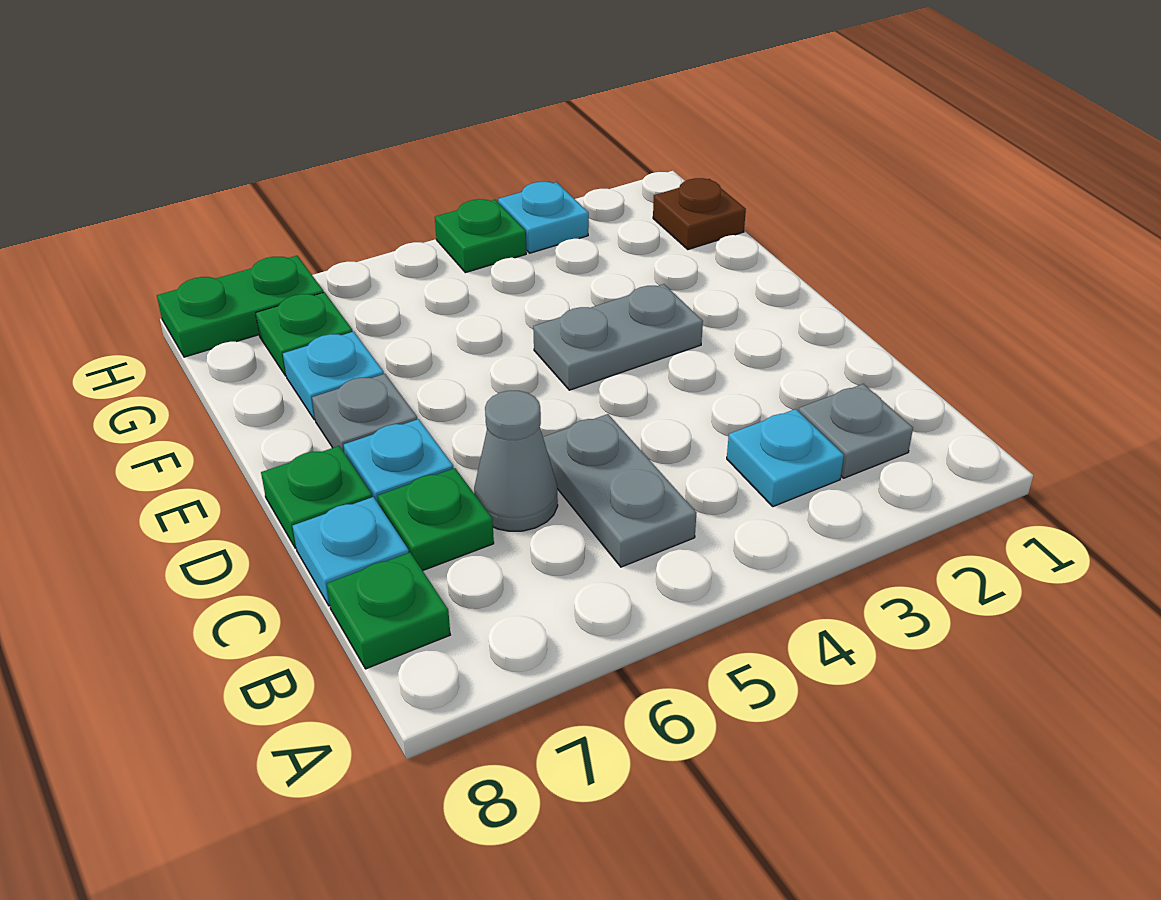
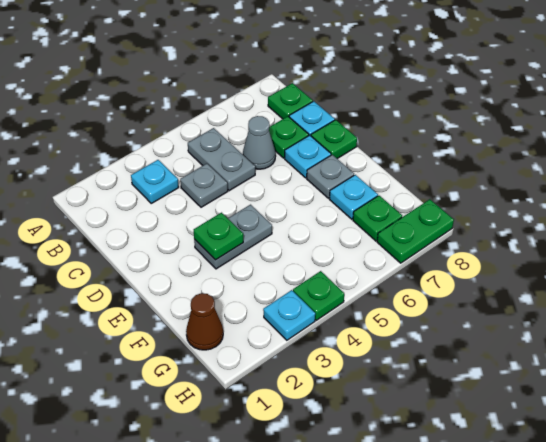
grey 1x1 plate [799,384,913,478] -> grey 1x1 plate moved to [180,164,228,207]
none -> green 1x1 plate [194,213,243,260]
brown 1x1 plate [653,178,746,250] -> brown 1x1 cone [186,293,223,350]

